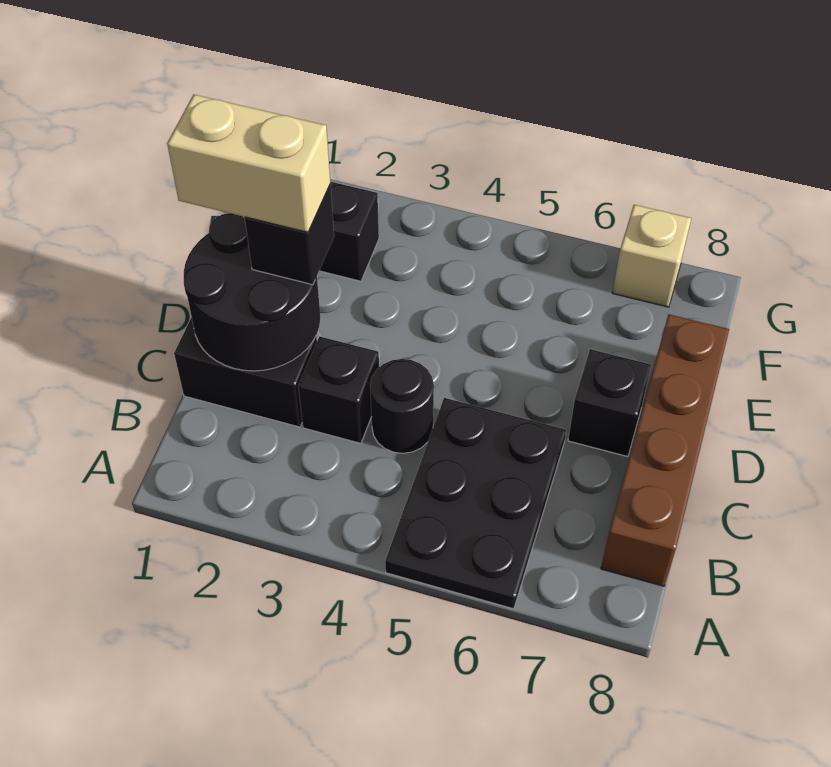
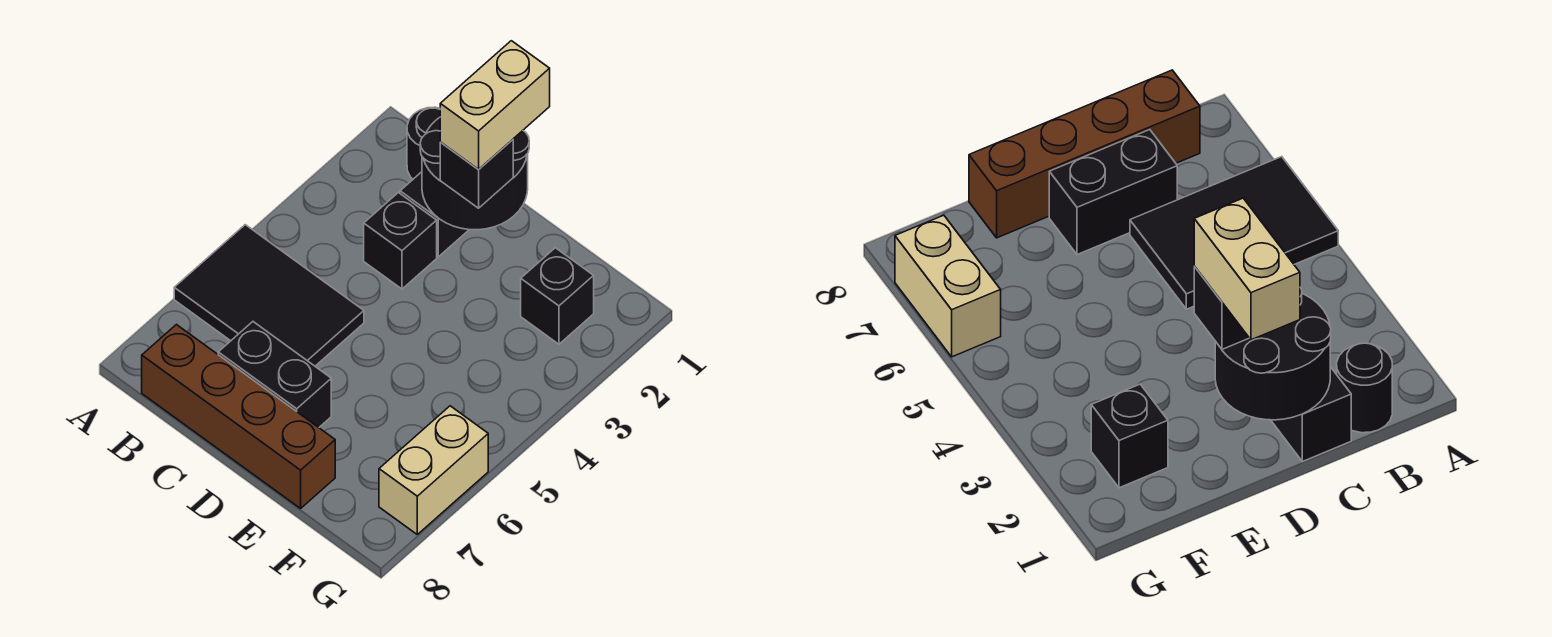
black 2x3 plate [385,398,566,609] -> black 2x3 tile [174,225,364,366]
black 1x1 round brick [370,359,434,453] -> black 1x1 round brick moved to [407,107,440,179]
black 1x1 brick [568,349,651,457] -> black 1x2 brick [218,322,331,427]
tan 1x1 brick [613,205,691,307] -> tan 1x2 brick [379,406,488,534]

